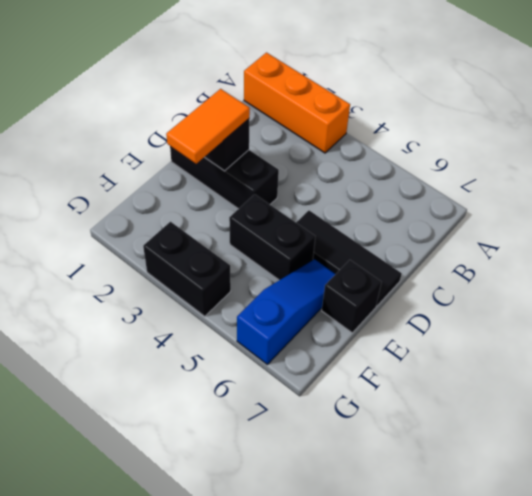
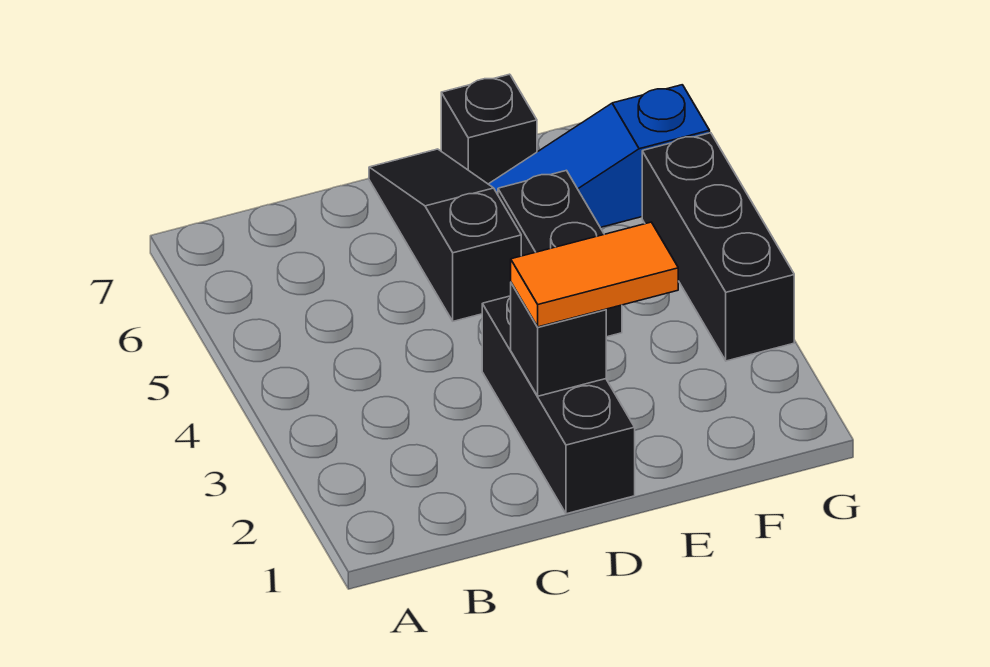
orange 1x3 brick [244,53,350,153] -> none
black 1x3 tile [296,211,402,306] -> black 1x3 slope [369,149,521,321]
black 1x2 brick [143,222,231,316] -> black 1x3 brick [642,133,794,361]

